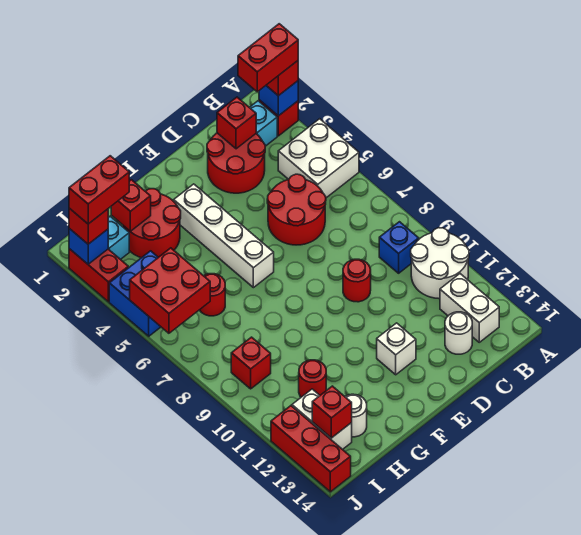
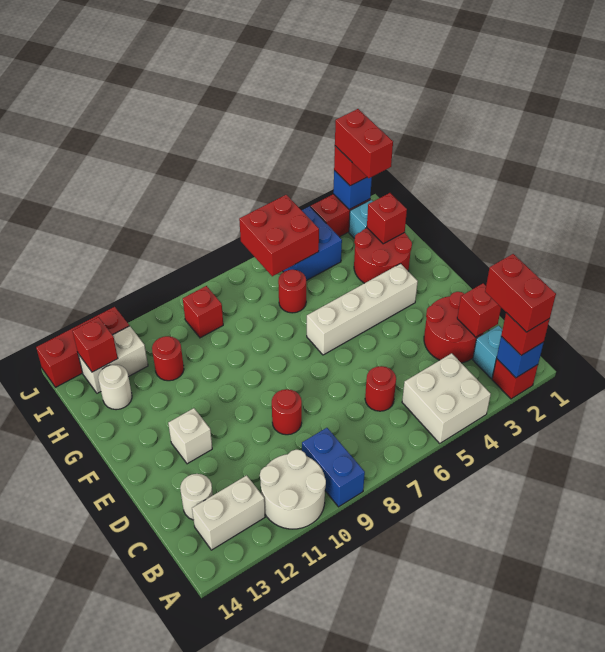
blue 1x1 brick [379,222,419,273] -> blue 1x2 brick [302,428,365,507]
red 2x2 round brick [267,174,326,245] -> red 1x1 round brick [365,366,396,411]

